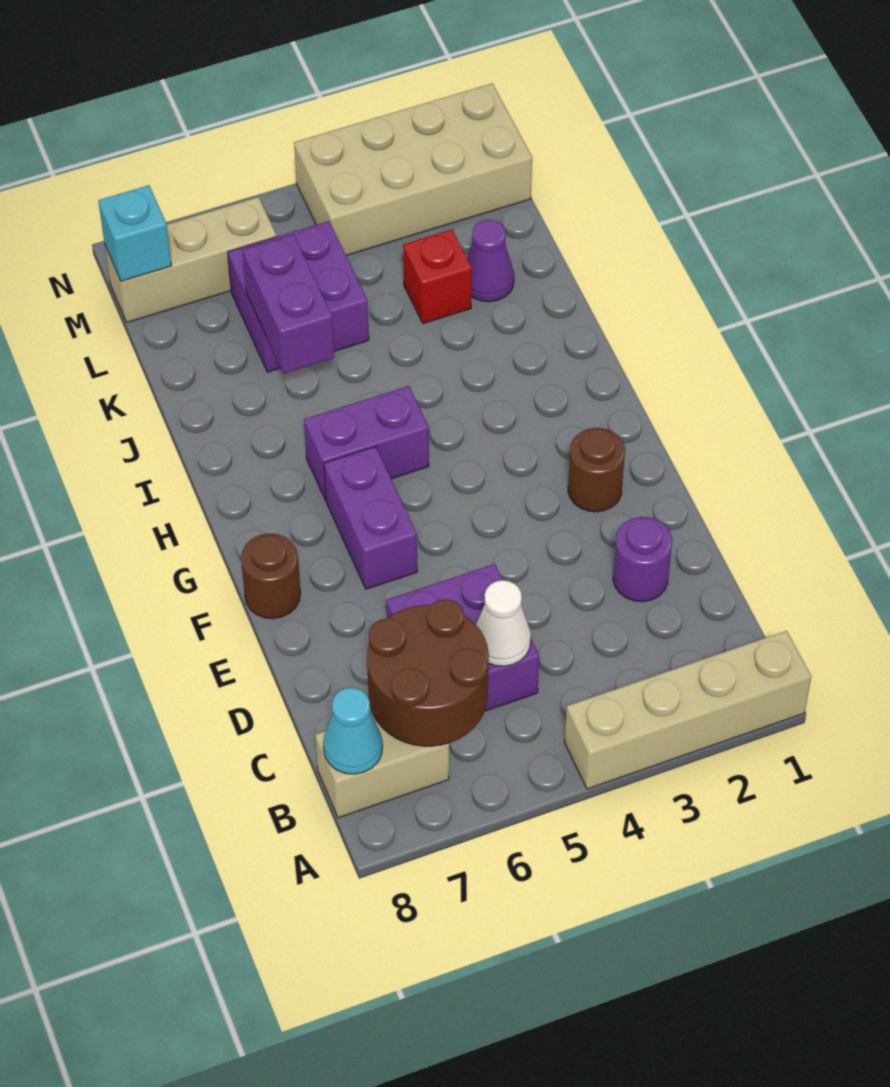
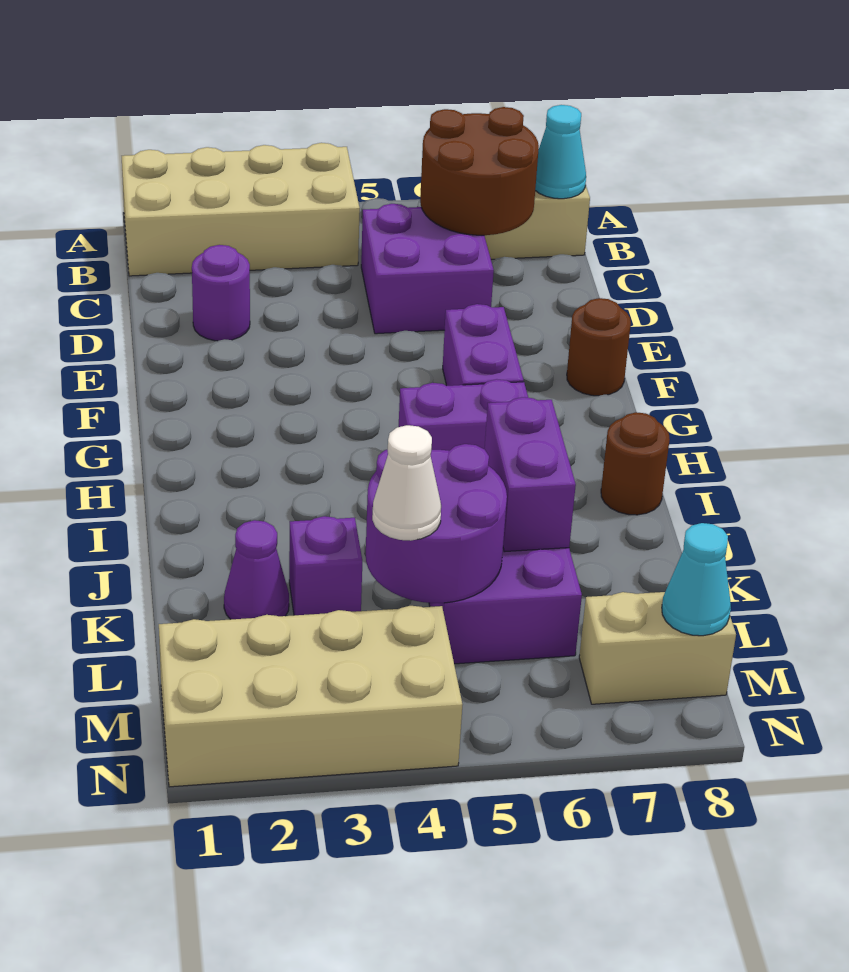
tan 1x4 brick [565,631,811,789] -> tan 2x4 brick [122,143,360,276]
white 1x1 cone [476,580,531,666] -> white 1x1 cone moved to [372,425,441,541]
brown 1x1 round brick [568,428,625,512] -> brown 1x1 round brick moved to [601,412,670,515]
red 1x1 brick [403,230,472,324] -> purple 1x1 brick [289,516,362,615]
none -> purple 2x2 round brick [366,444,507,603]
tan 1x3 brick [105,197,277,322] -> tan 1x2 brick [579,592,736,704]
cyan 1x1 brick [98,185,171,281] -> cyan 1x1 cone [662,523,731,636]

